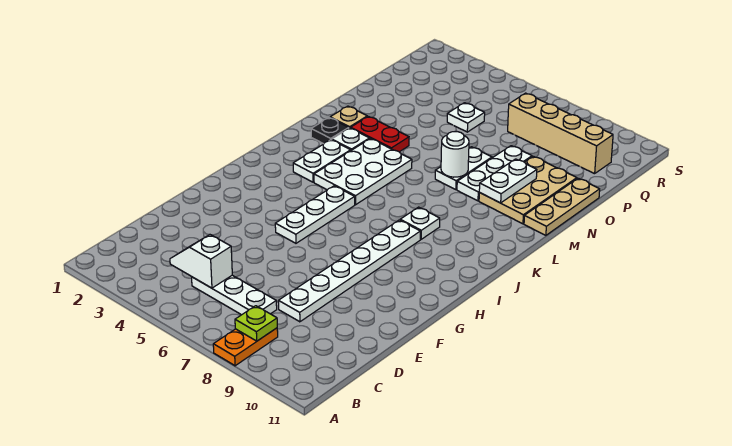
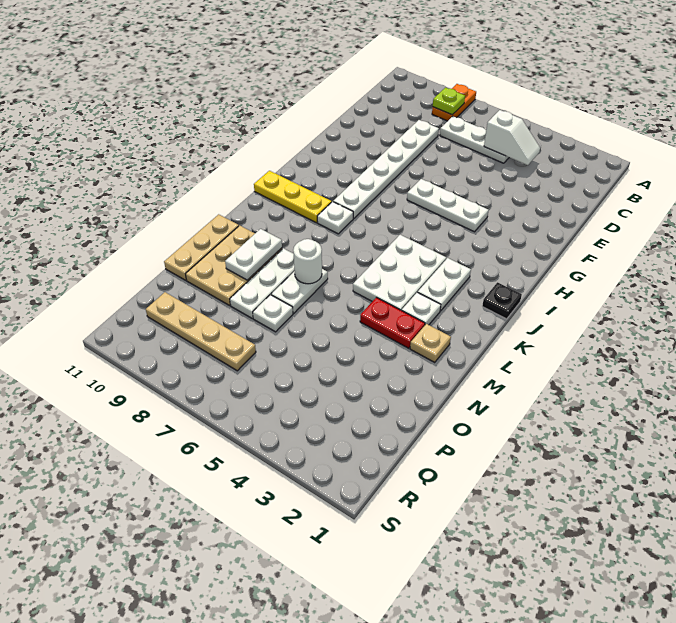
white 1x3 plate [275,186,355,243] -> white 1x3 plate turned to [407,179,489,232]
none -> yellow 1x3 plate [254,171,332,223]
black 1x1 plate [311,118,349,144] -> black 1x1 plate moved to [482,282,522,319]
white 1x1 plate [447,103,485,132] -> white 1x1 plate moved to [253,295,293,332]
tan 1x4 brick [508,93,613,174] -> tan 1x4 plate [146,292,256,371]

